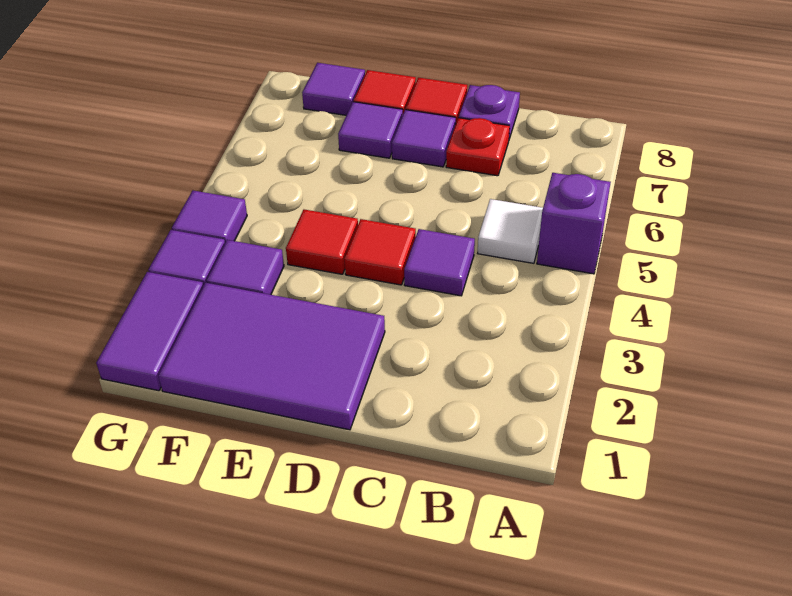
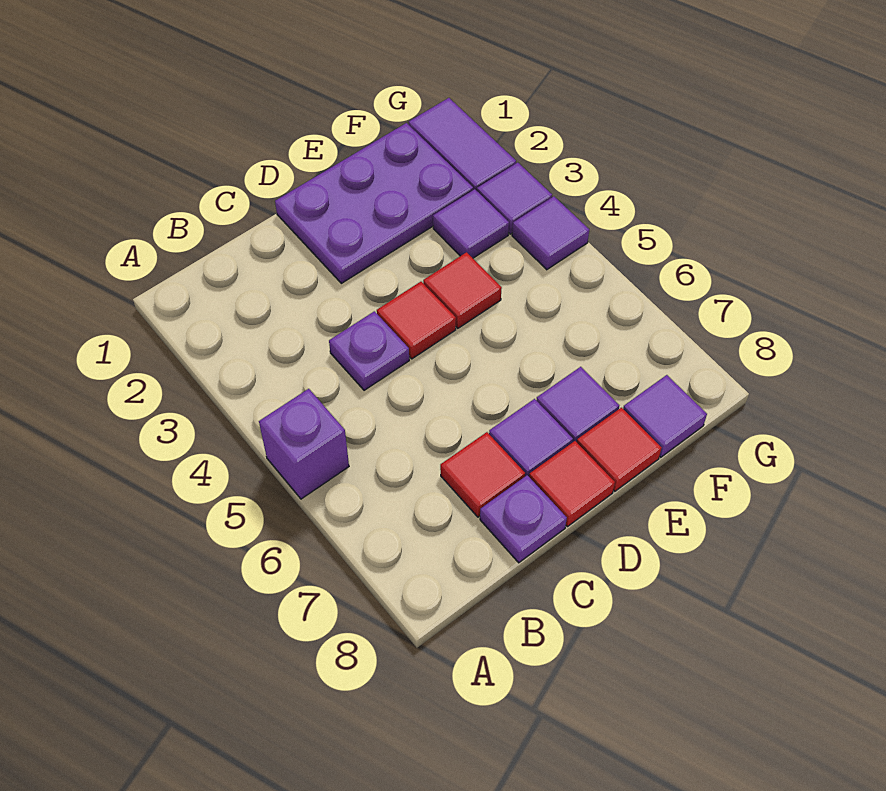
white 1x1 tile [478,199,543,263] -> none
purple 1x1 tile [404,229,475,296] -> purple 1x1 plate [329,311,409,390]
red 1x1 plate [446,118,510,176] -> red 1x1 tile [440,432,525,517]
purple 2x3 tile [158,283,385,430] -> purple 2x3 plate [275,123,473,283]

